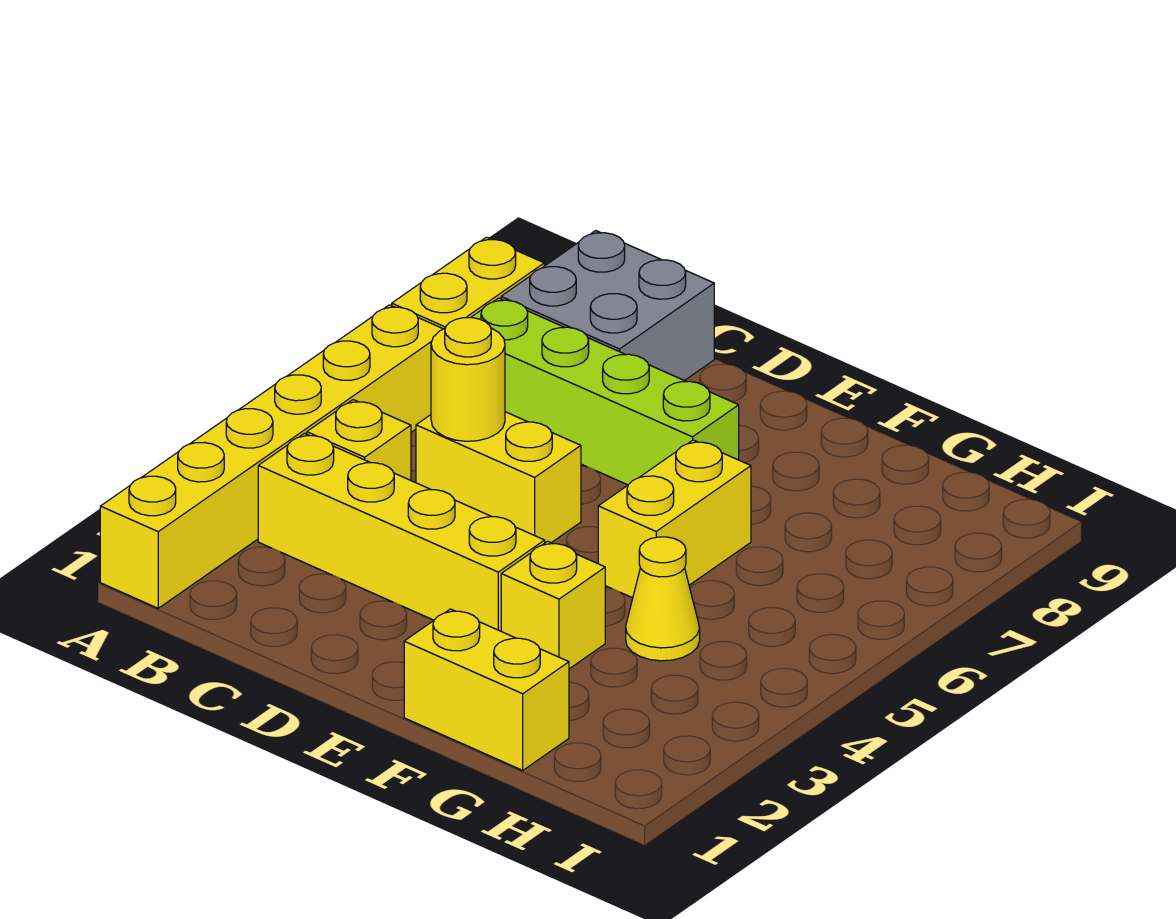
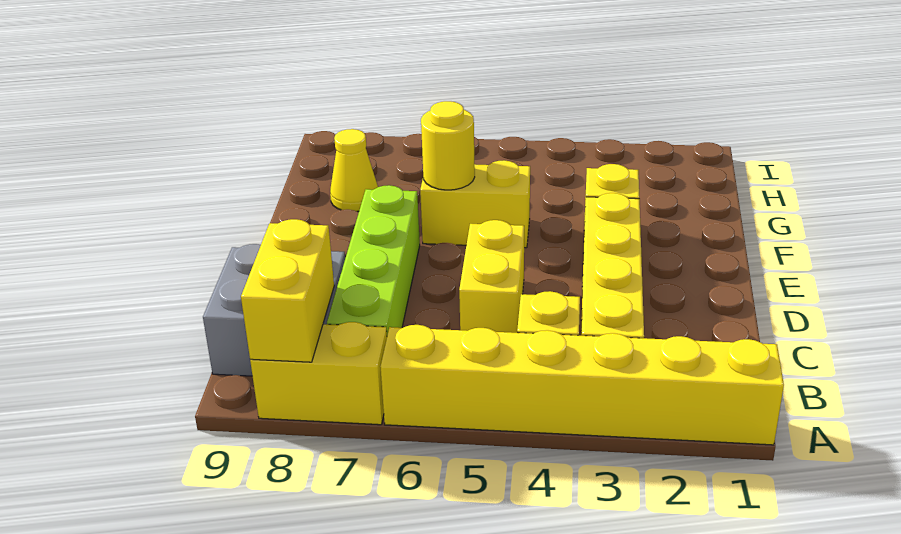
yellow 1x1 round brick [431,318,505,441] -> yellow 1x1 round brick moved to [421,101,475,190]
yellow 1x2 brick [404,609,569,770] -> yellow 1x2 brick moved to [241,219,334,362]
yellow 1x1 cone [626,537,700,661] -> yellow 1x1 cone moved to [330,129,378,211]

